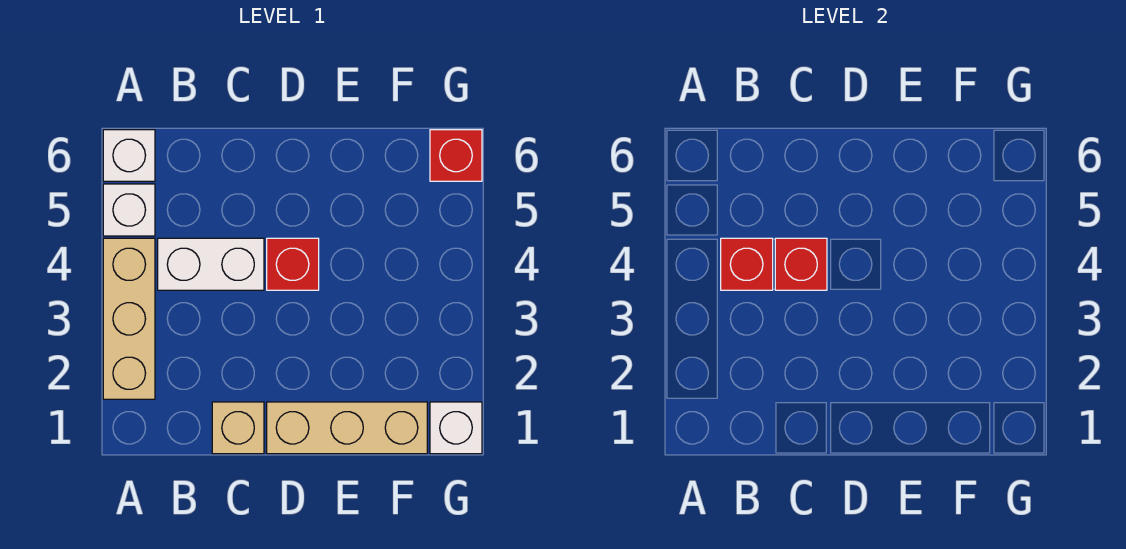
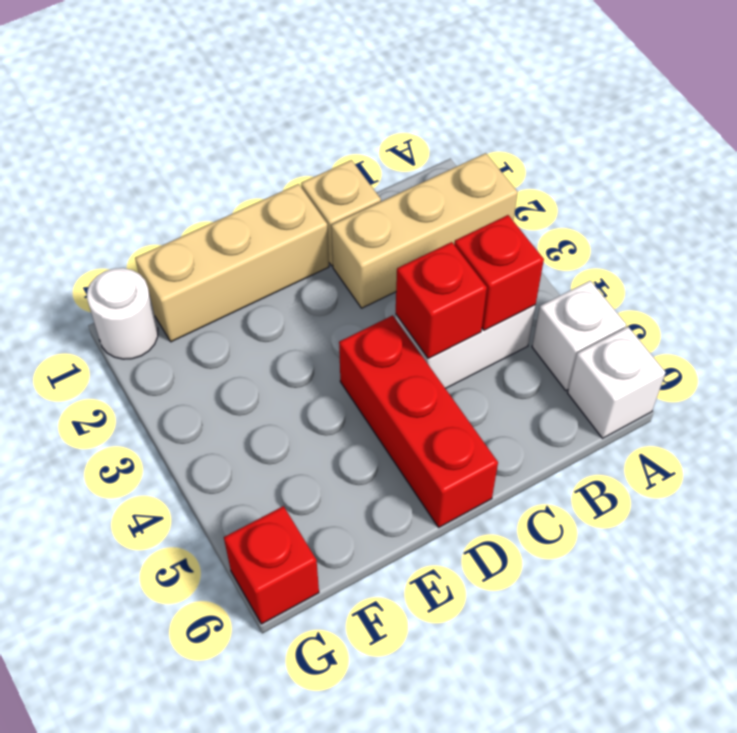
tan 1x3 brick [103,238,155,399] -> tan 1x3 brick turned to [331,153,518,308]
red 1x1 brick [267,238,319,290] -> red 1x3 brick [339,315,498,527]
white 1x1 brick [430,402,482,454] -> white 1x1 round brick [87,268,158,359]

